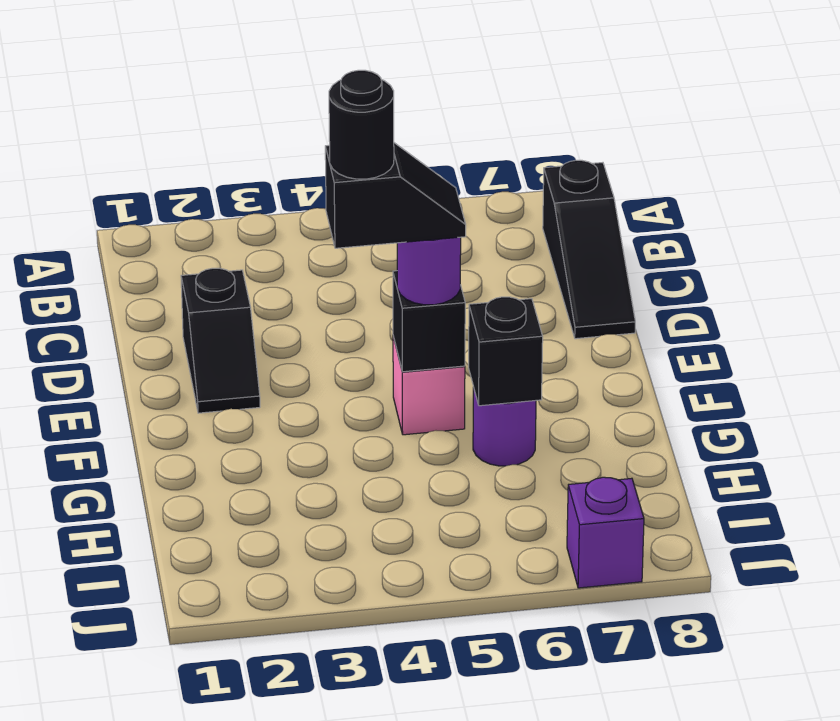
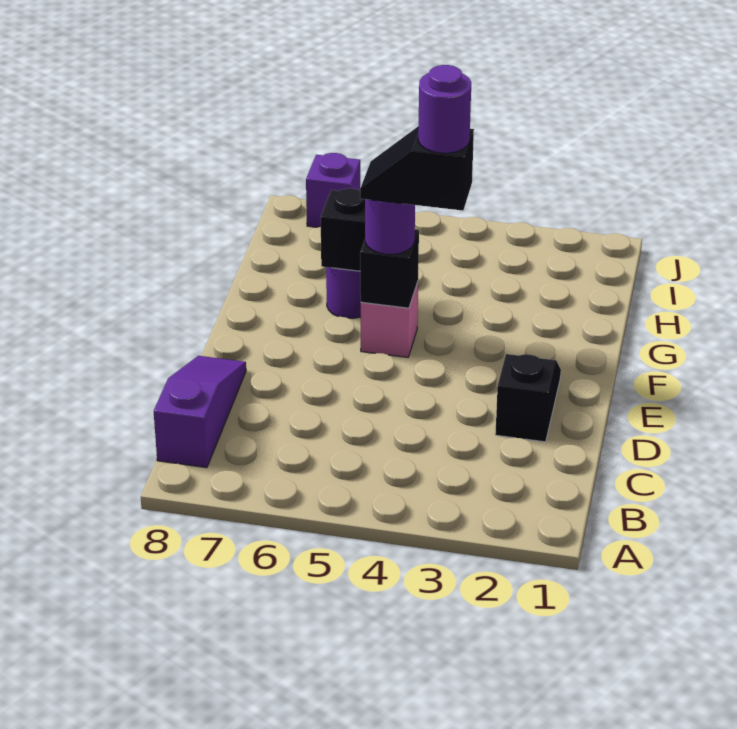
black 1x3 slope [543,160,635,339] -> purple 1x3 slope [154,356,246,468]
black 1x1 round brick [329,70,394,179] -> purple 1x1 round brick [418,65,471,153]

